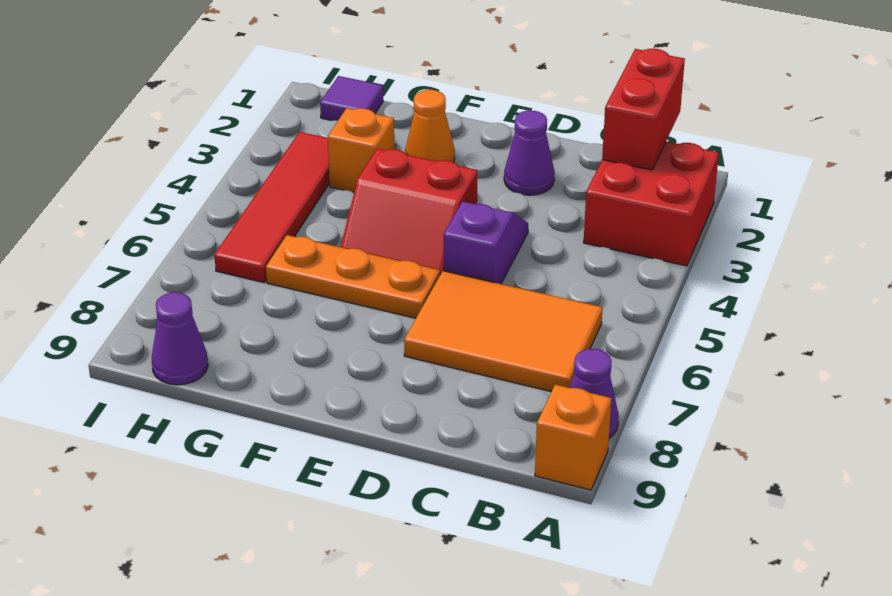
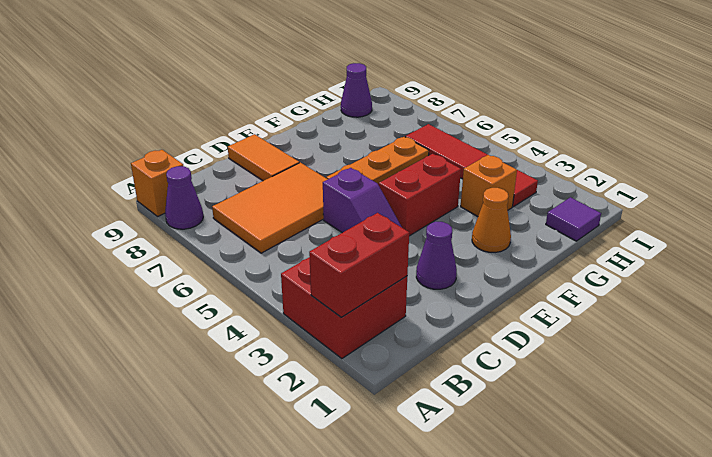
red 1x2 brick [602,49,685,170] -> red 1x2 brick turned to [309,213,409,317]
none -> orange 1x2 tile [228,134,299,181]

